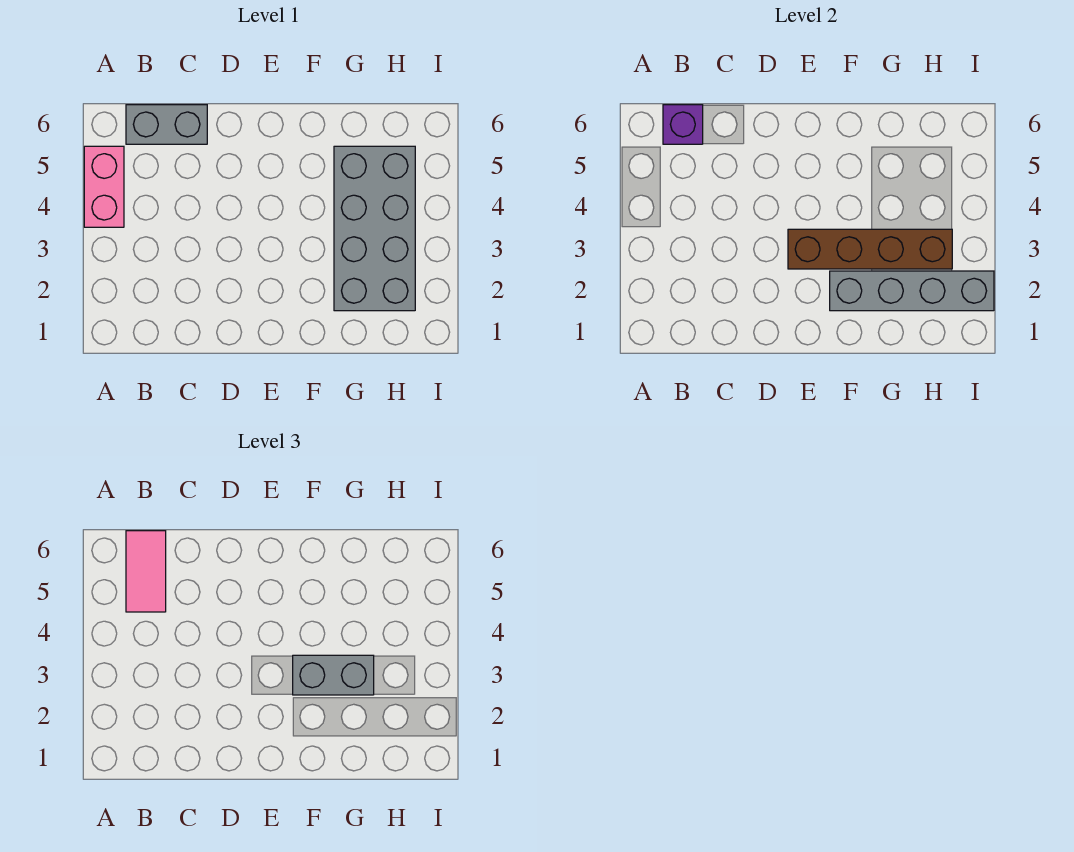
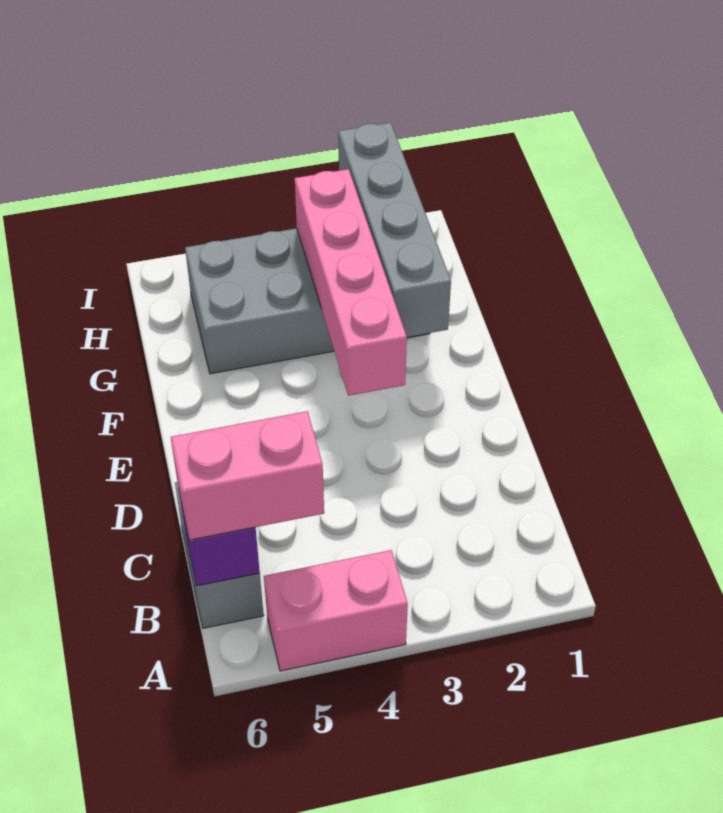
pink 1x2 tile [126,531,166,612] -> pink 1x2 brick [171,411,324,540]
brown 1x4 brick [788,229,952,269] -> pink 1x4 brick [295,169,407,396]
grey 1x2 brick [293,655,374,695] -> none

